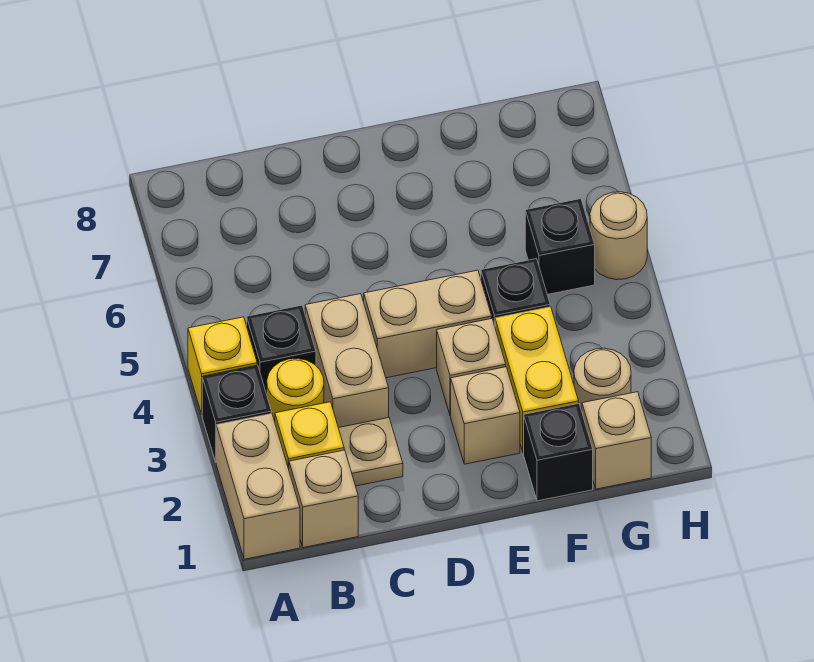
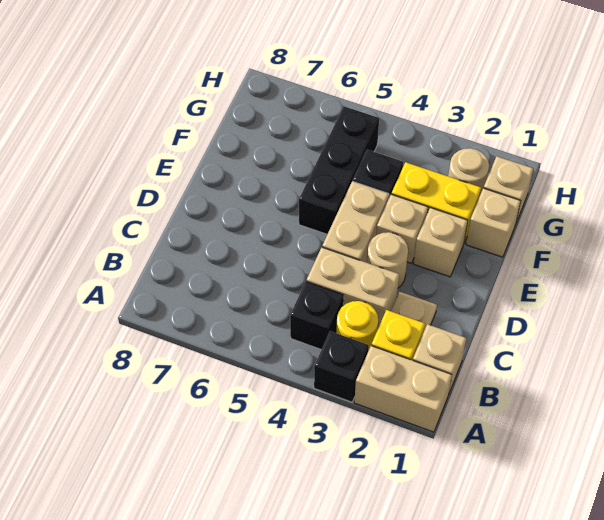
yellow 1x1 brick [188,317,257,414] -> none
black 1x1 brick [524,403,593,501] -> tan 1x1 brick [466,188,521,257]
black 1x1 brick [525,199,595,294] -> black 1x3 brick [299,106,379,234]
tan 1x1 round brick [590,192,647,280] -> tan 1x1 round brick moved to [367,232,408,288]

